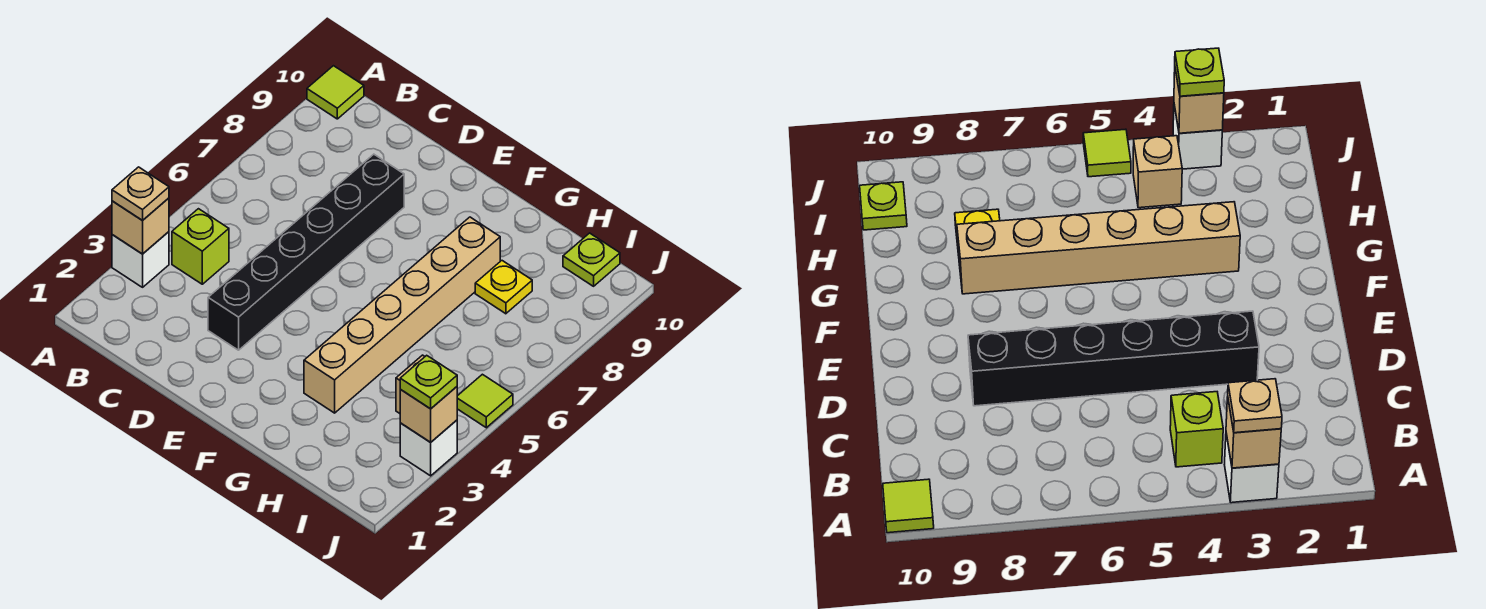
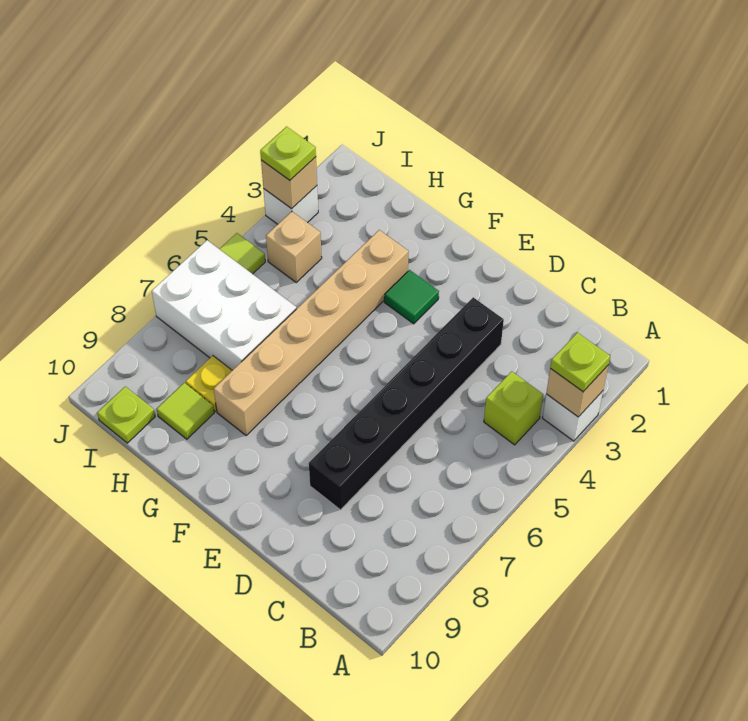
tan 1x1 plate [112,167,169,221] -> lime 1x1 plate [550,333,610,391]
lime 1x1 tile [307,66,364,119] -> lime 1x1 tile moved to [157,383,214,439]
none -> green 1x1 tile [384,270,439,324]
none -> white 2x3 brick [152,240,296,370]

